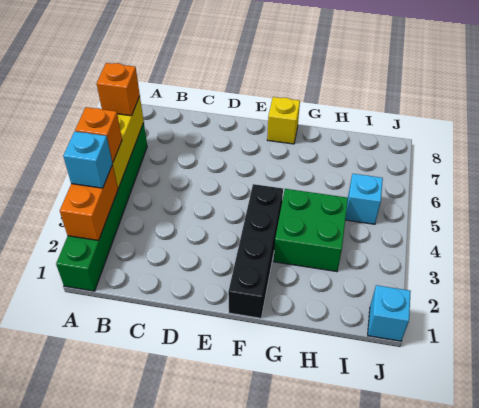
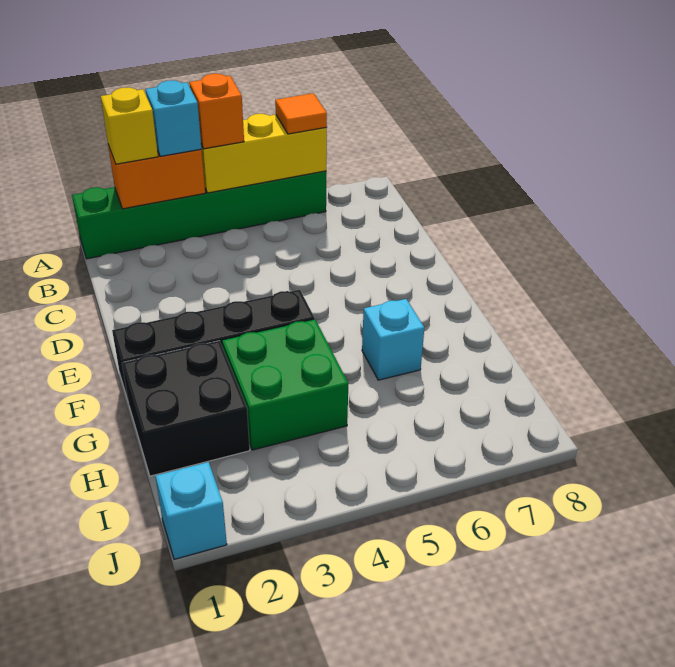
orange 1x1 brick [97,63,140,116] -> orange 1x1 tile [275,93,327,134]
yellow 1x1 brick [267,97,300,144] -> yellow 1x1 brick moved to [101,87,158,164]
none -> black 2x2 brick [122,341,250,476]
cyan 1x1 brick [345,174,383,224] -> cyan 1x1 brick moved to [362,299,424,380]

